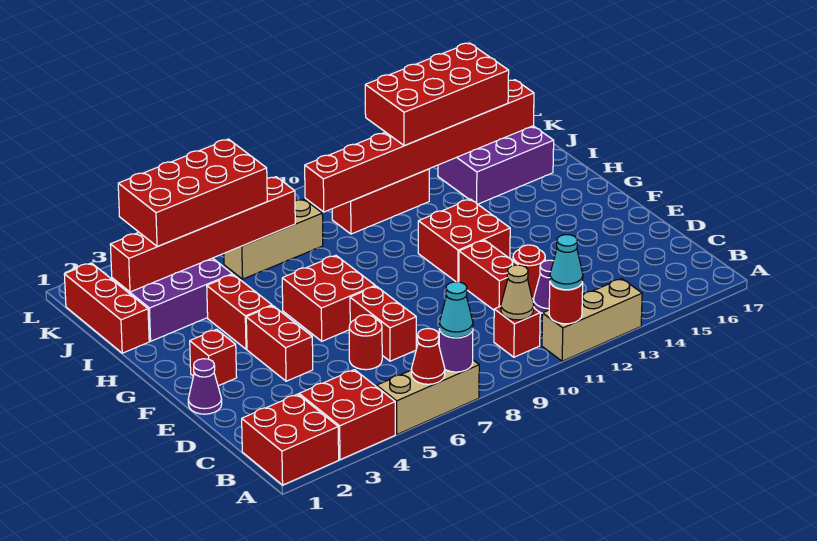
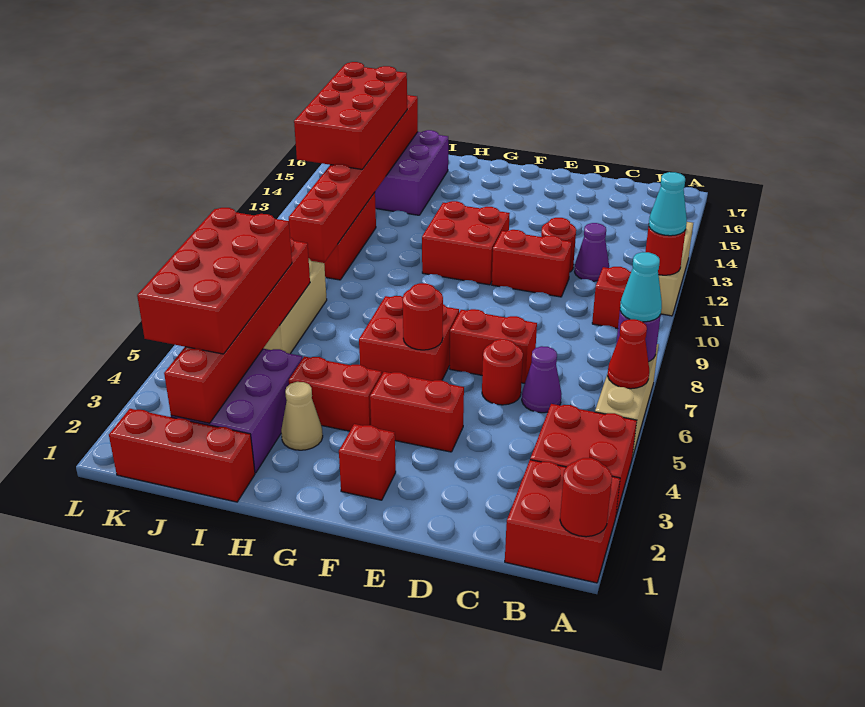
none -> red 1x1 round brick [560,458,612,537]
tan 1x1 cone [501,265,534,320] -> tan 1x1 cone moved to [281,382,323,450]
purple 1x1 cone [188,359,222,414] -> purple 1x1 cone moved to [522,346,562,413]
none -> red 1x1 round brick [403,283,443,350]

